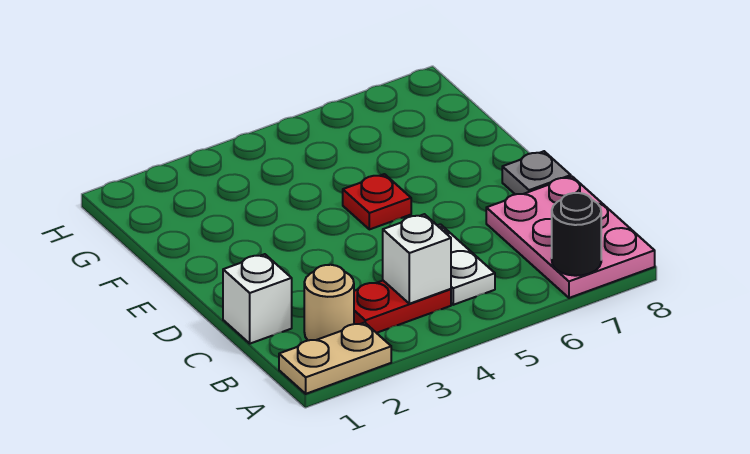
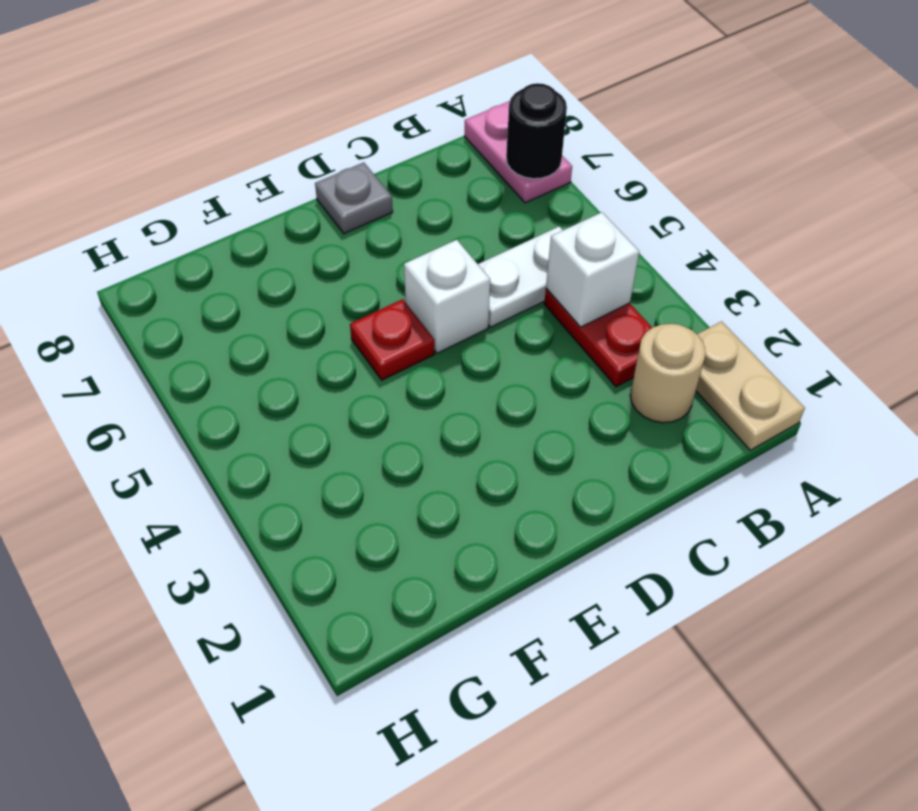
pink 2x3 plate [486,176,655,298] -> pink 1x2 plate [465,101,572,203]
white 1x1 brick [223,254,292,344] -> white 1x1 brick moved to [404,240,490,353]

